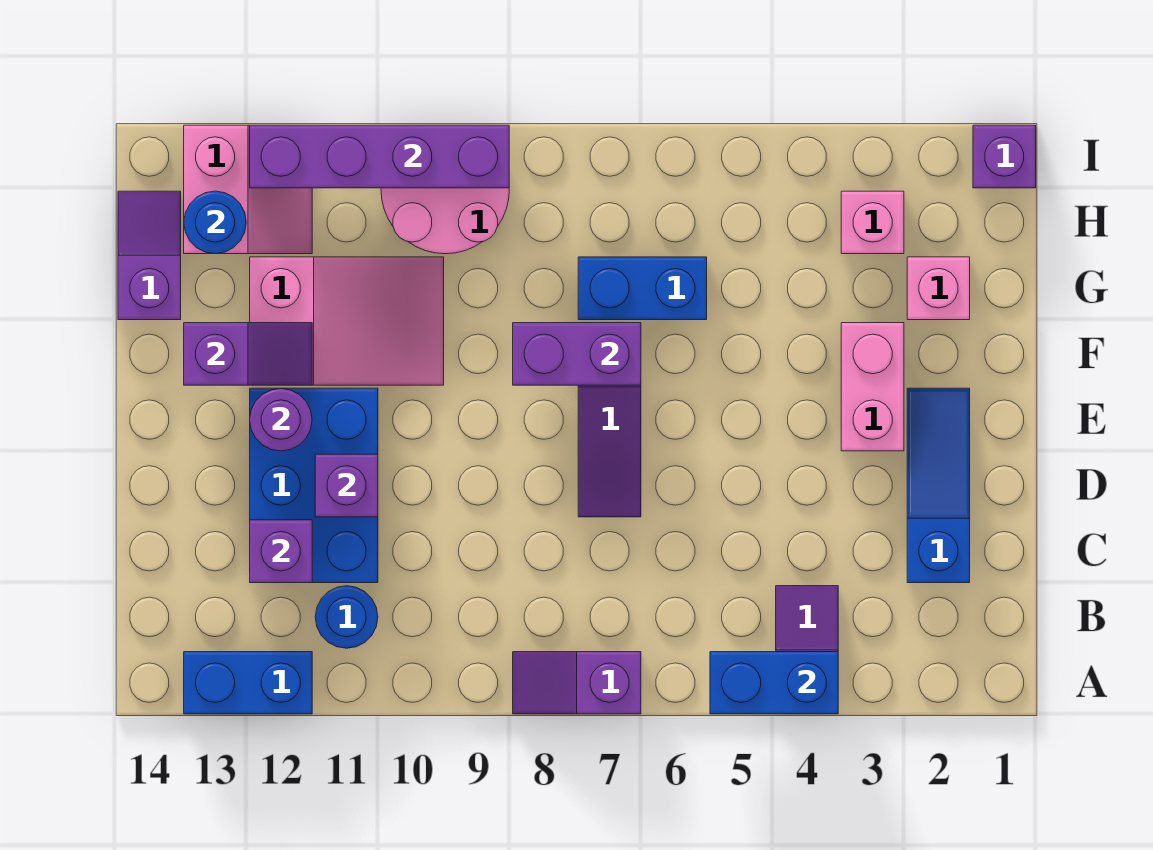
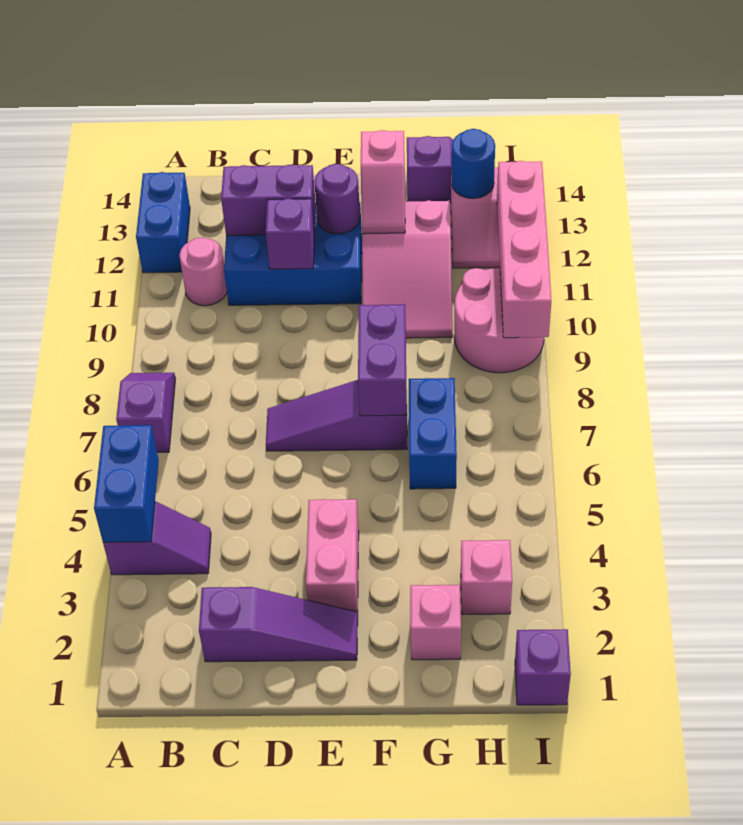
blue 1x1 round brick [315,586,378,648] -> pink 1x1 round brick [179,238,227,306]
blue 1x3 slope [907,388,970,583] -> purple 1x3 slope [199,587,358,662]
purple 1x1 brick [250,520,312,583] -> purple 1x2 brick [221,165,316,236]
pink 1x2 brick [841,323,904,451] -> pink 1x2 brick turned to [306,499,359,615]
purple 1x2 slope [184,323,312,385] -> pink 1x2 slope [361,130,405,234]
purple 1x4 brick [250,125,509,188] -> pink 1x4 brick [497,161,551,338]

